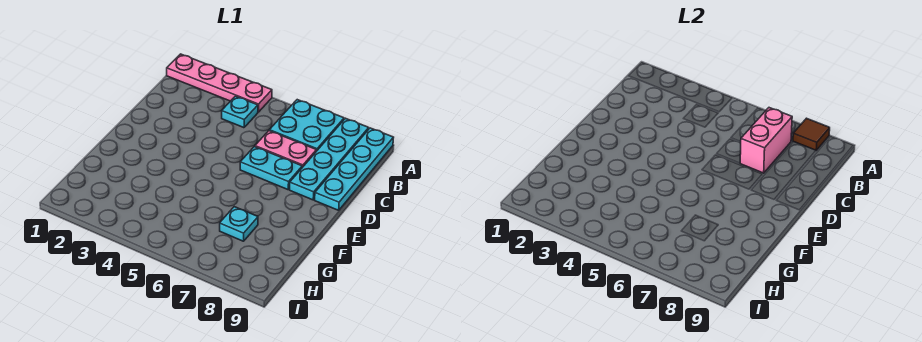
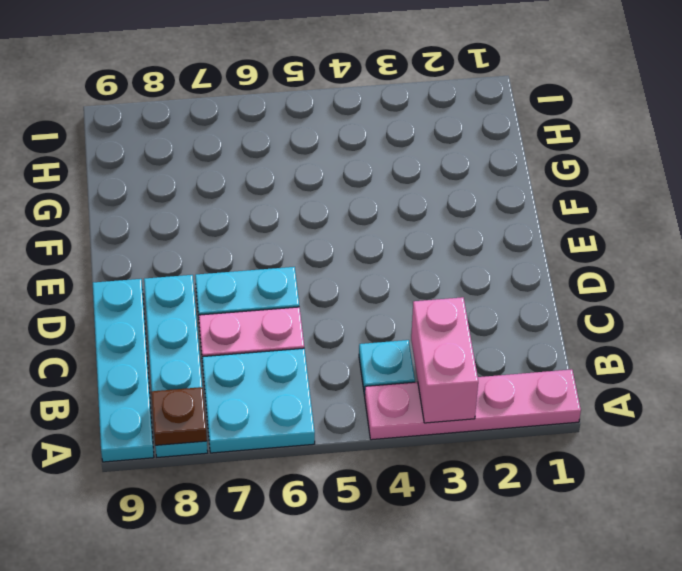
brown 1x1 tile [793,118,830,150] -> brown 1x1 plate [151,387,207,445]
pink 1x2 brick [740,108,792,173] -> pink 1x2 brick moved to [411,297,478,423]
cyan 1x1 plate [220,207,258,241] -> none

